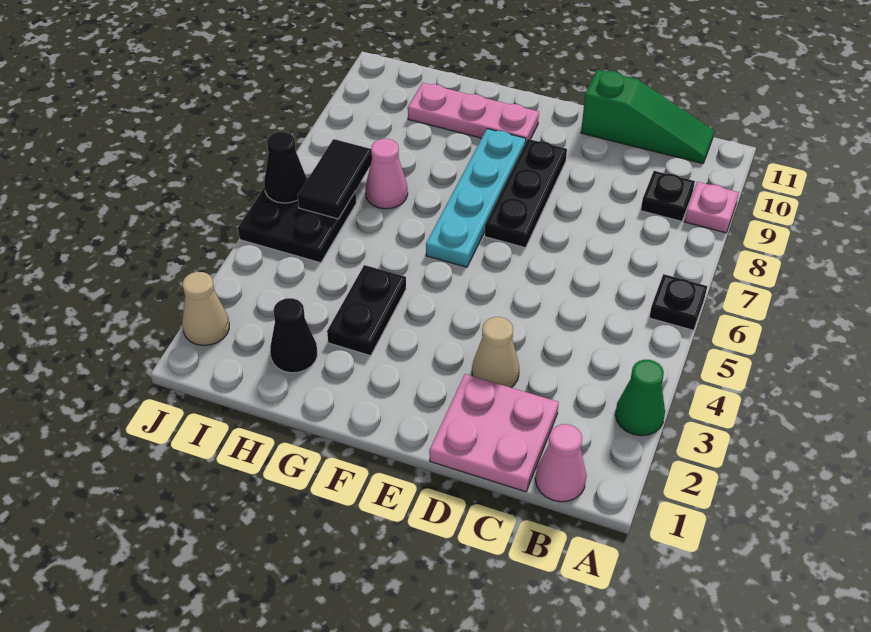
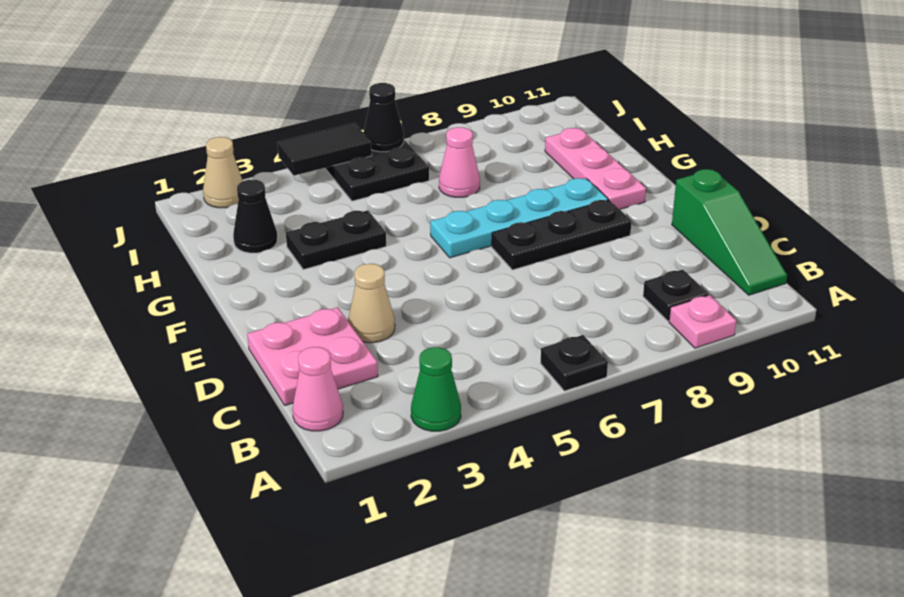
black 1x2 tile [298,139,372,219] -> black 1x2 tile moved to [277,123,372,176]

